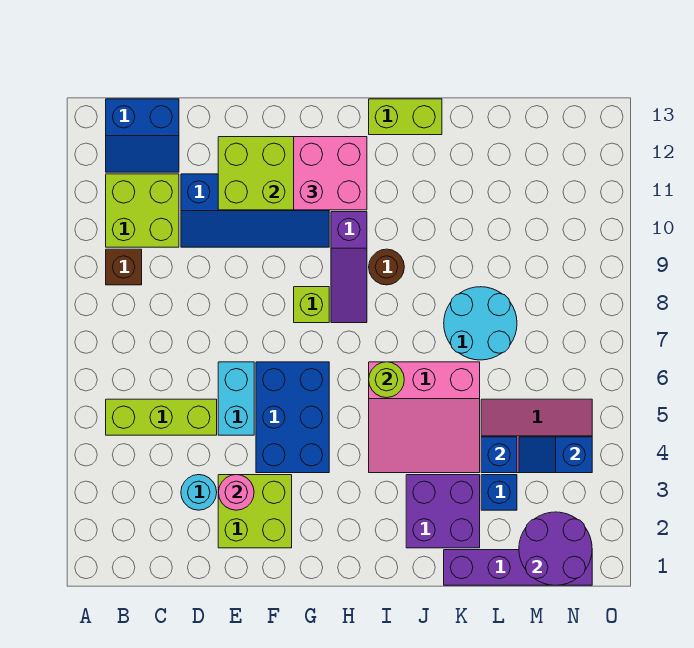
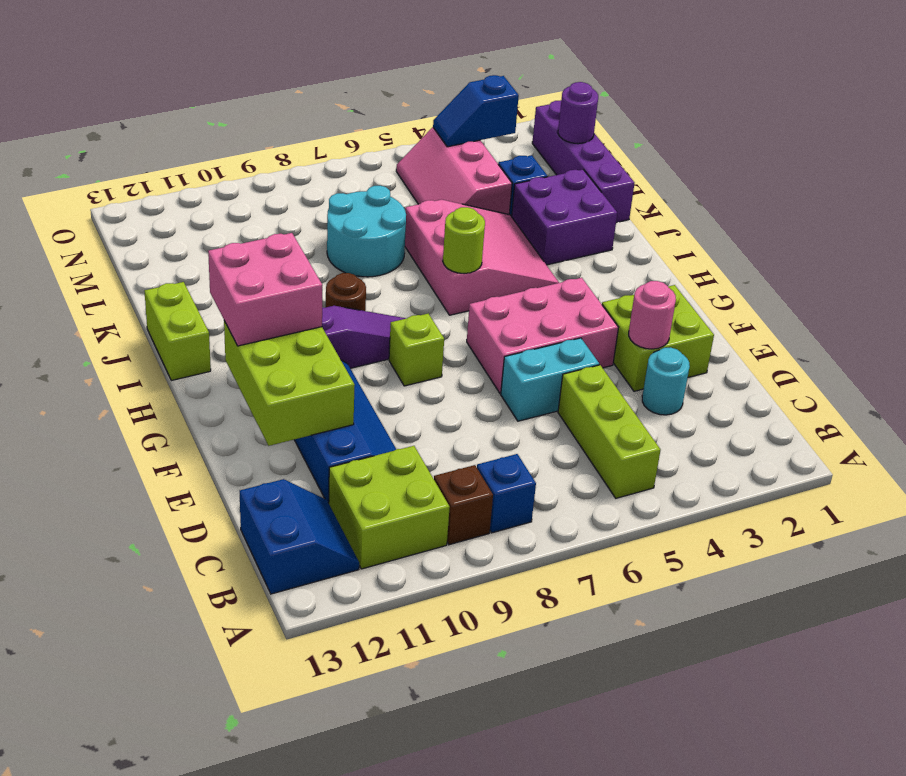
blue 2x3 brick [256,362,329,473] -> pink 2x3 brick [467,278,618,394]
blue 1x1 brick [481,437,517,473] -> blue 1x1 brick moved to [477,454,536,533]
purple 2x2 round brick [519,512,592,585] -> purple 1x1 round brick [558,82,598,144]
blue 1x2 slope [519,437,592,473] -> blue 1x2 slope turned to [433,75,519,147]

